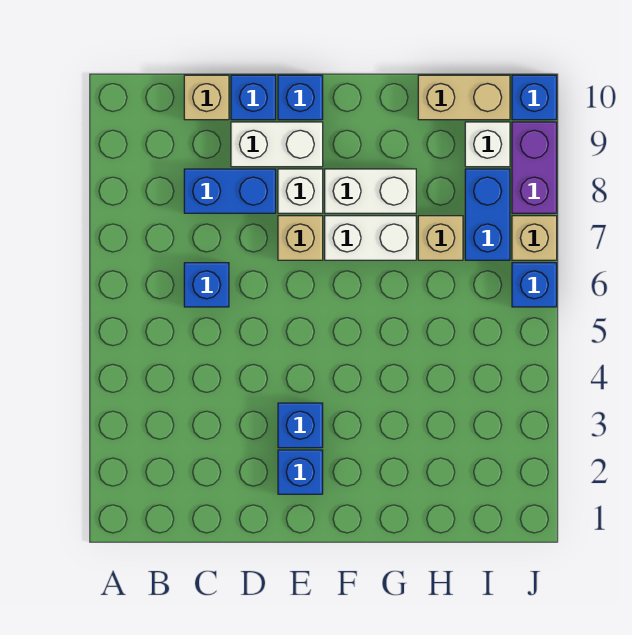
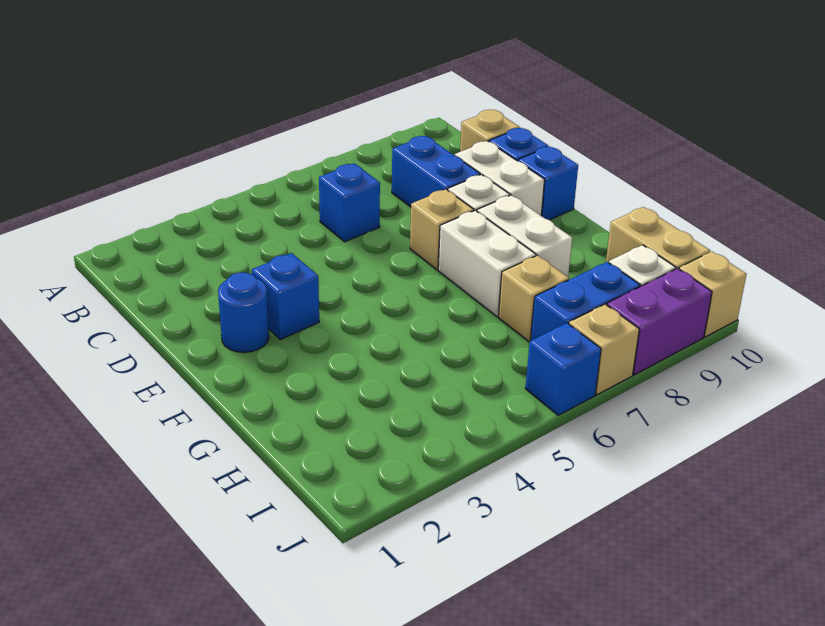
blue 1x1 brick [278,450,323,494] -> blue 1x1 round brick [218,272,269,352]
blue 1x1 brick [512,75,557,120] -> tan 1x1 brick [679,252,747,337]

